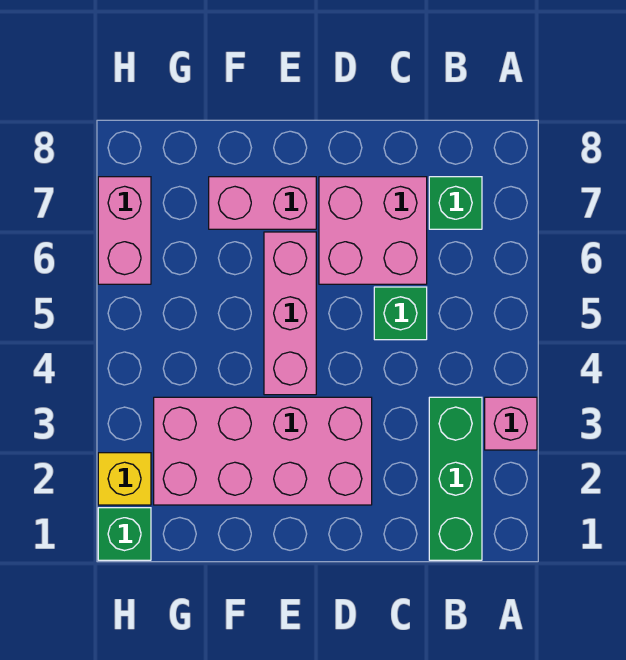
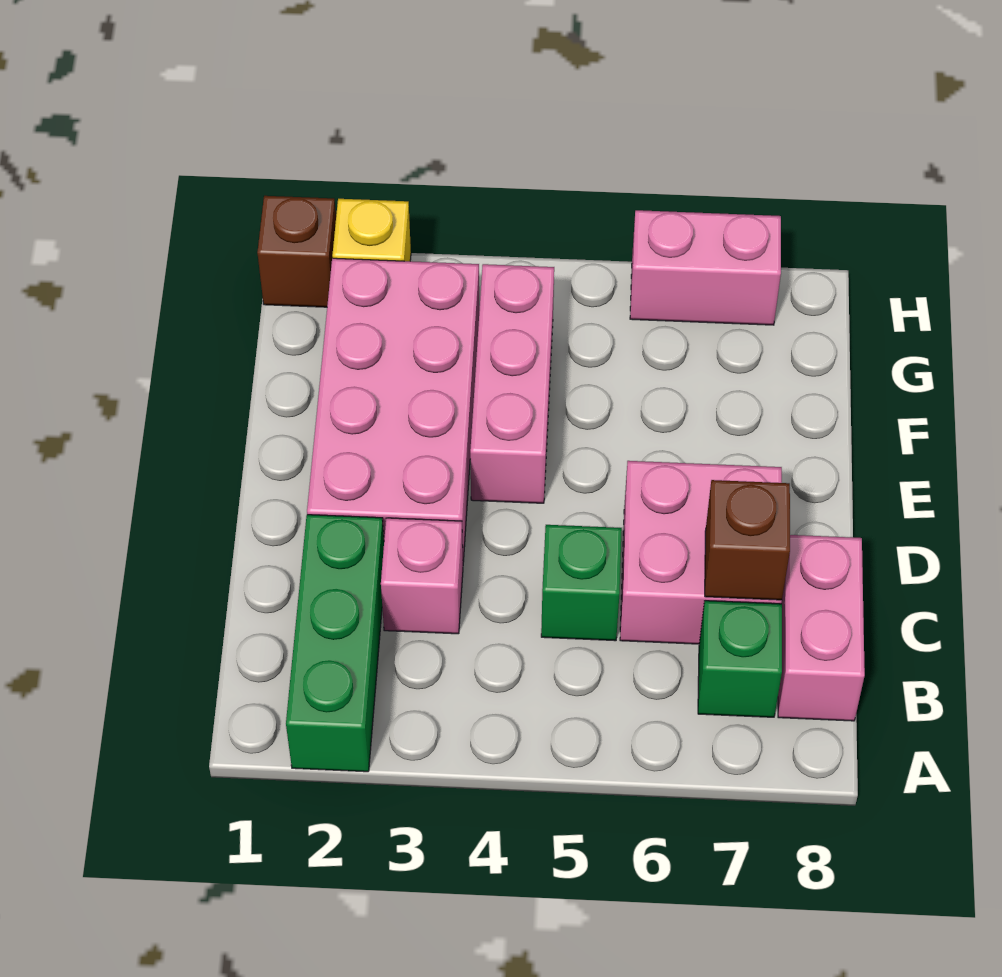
pink 1x1 brick [485,397,537,450] -> pink 1x1 brick moved to [381,518,463,634]
green 1x3 brick [429,397,482,560] -> green 1x3 brick turned to [286,515,384,772]
none -> brown 1x1 brick [705,480,790,600]
pink 1x3 brick [264,232,316,395] -> pink 1x3 brick turned to [470,264,554,503]
pink 1x2 brick [209,177,316,229] -> pink 1x2 brick moved to [778,535,865,721]
green 1x1 brick [98,508,151,560] -> brown 1x1 brick [257,196,336,307]

